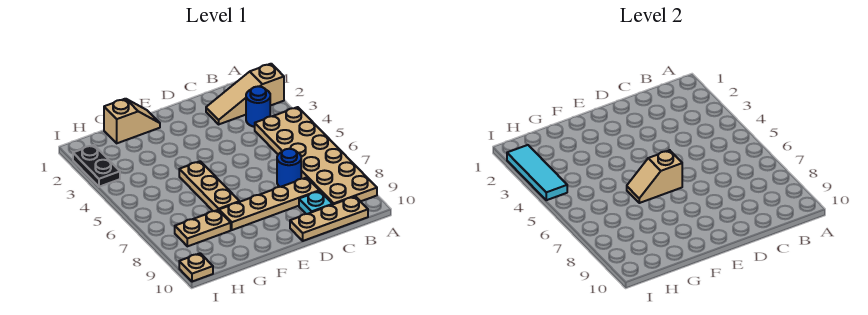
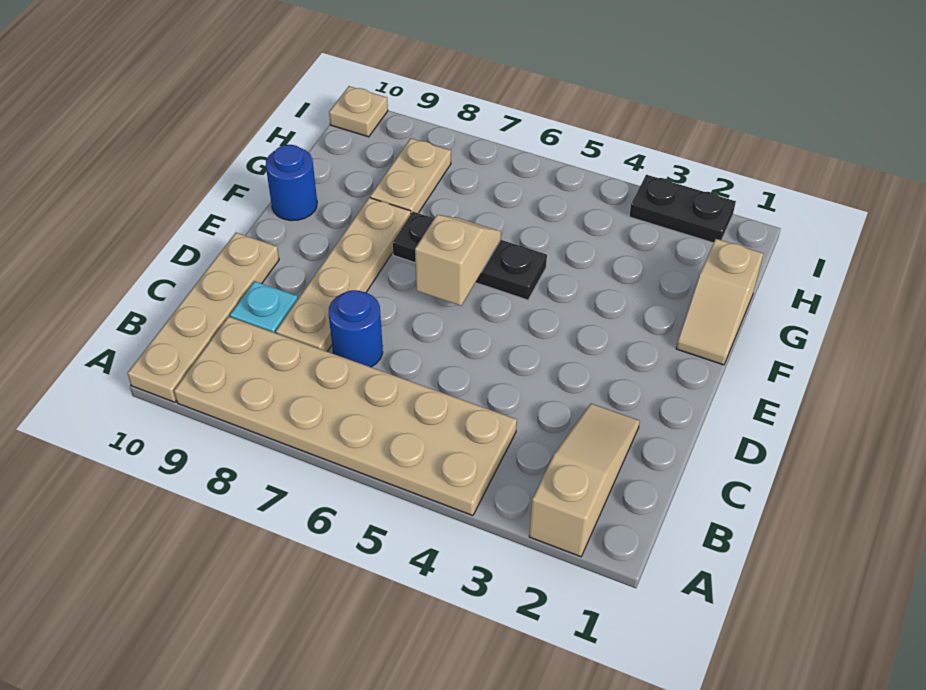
blue 1x1 round brick [246,86,270,127] -> blue 1x1 round brick moved to [266,145,317,221]
tan 1x3 plate [290,196,368,241] -> tan 1x4 plate [127,233,279,402]
tan 1x3 plate [179,161,240,211] -> black 1x3 plate [393,212,547,300]
cyan 1x3 tile [507,145,567,200] -> none

